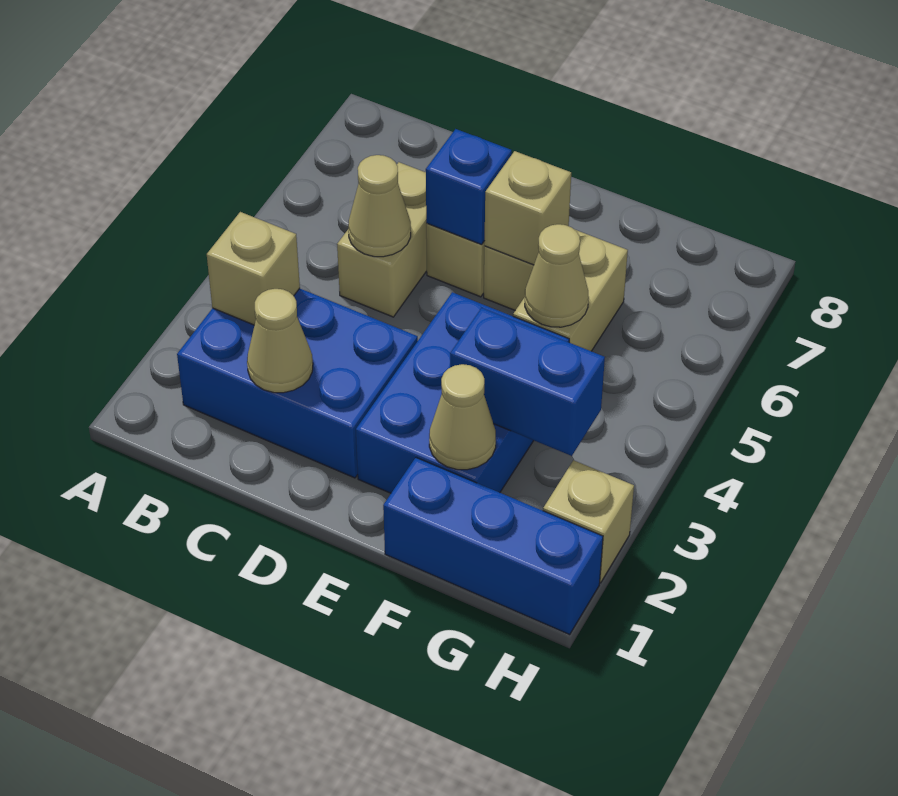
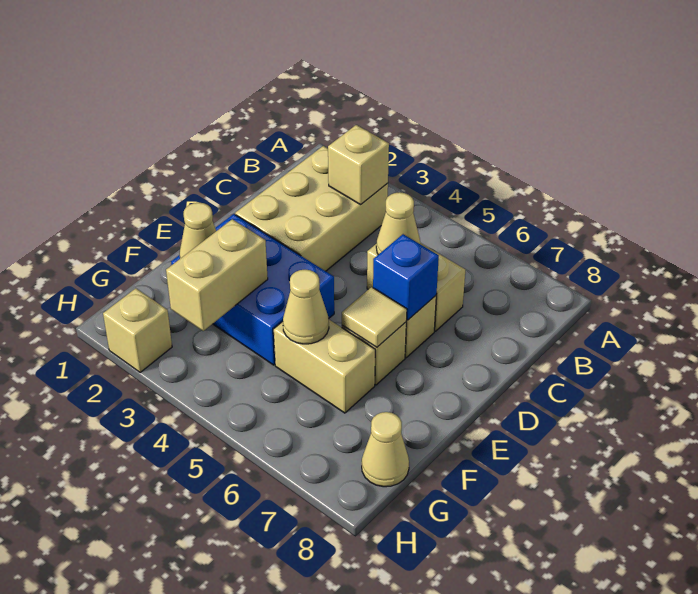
blue 2x3 brick [177,288,418,478] -> tan 2x3 brick [235,146,388,271]
tan 1x1 cone [247,289,313,393] -> tan 1x1 cone moved to [362,412,409,487]
tan 1x1 brick [484,151,571,265] -> tan 1x1 tile [342,287,407,347]
blue 1x3 brick [383,458,603,634] -> none
blue 1x2 brick [450,308,605,456] -> tan 1x2 brick [166,219,268,331]

